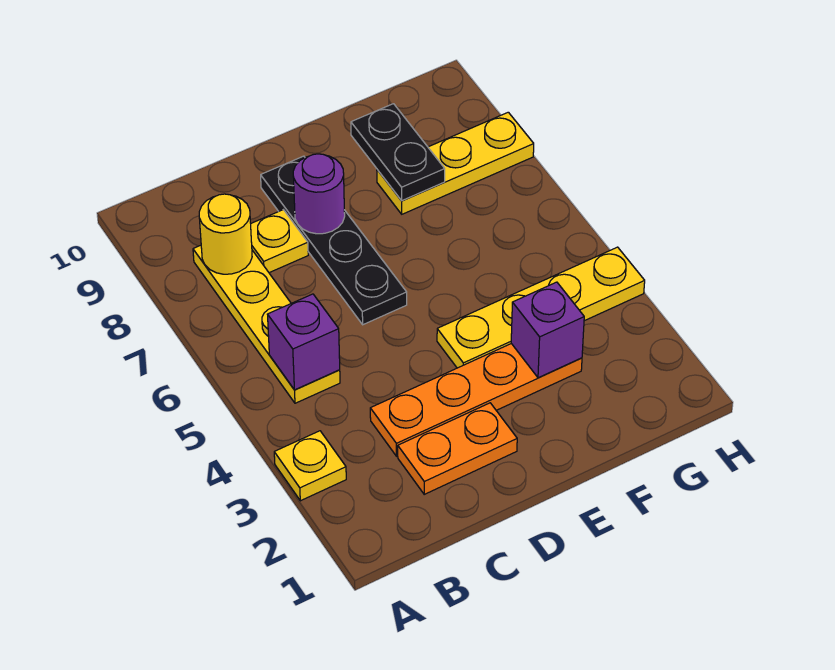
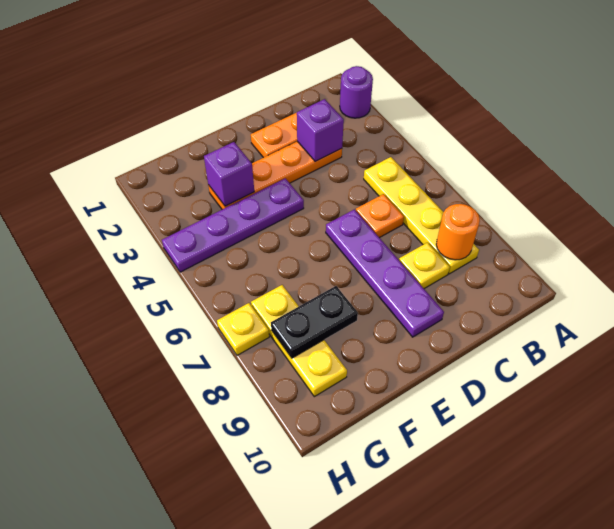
yellow 1x1 plate [274,431,346,501] -> yellow 1x1 plate moved to [217,303,269,355]
purple 1x1 brick [268,294,340,390] -> purple 1x1 brick moved to [297,99,344,161]
yellow 1x1 round brick [199,194,252,274] -> orange 1x1 round brick [436,204,480,260]
none -> orange 1x1 plate [356,194,404,238]
black 1x4 plate [261,156,407,325] -> purple 1x4 plate [326,209,444,337]
purple 1x1 round brick [293,154,345,234] -> purple 1x1 round brick moved to [340,66,373,118]
yellow 1x4 plate [437,247,645,368] -> purple 1x4 plate [162,178,304,272]
yellow 1x3 plate [377,112,534,214] -> yellow 1x3 plate turned to [251,285,347,397]
black 1x2 plate [351,104,445,201] -> black 1x2 plate turned to [271,286,358,358]

